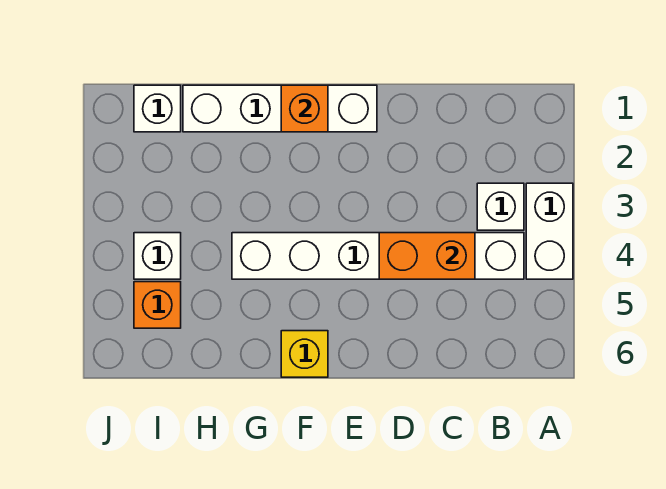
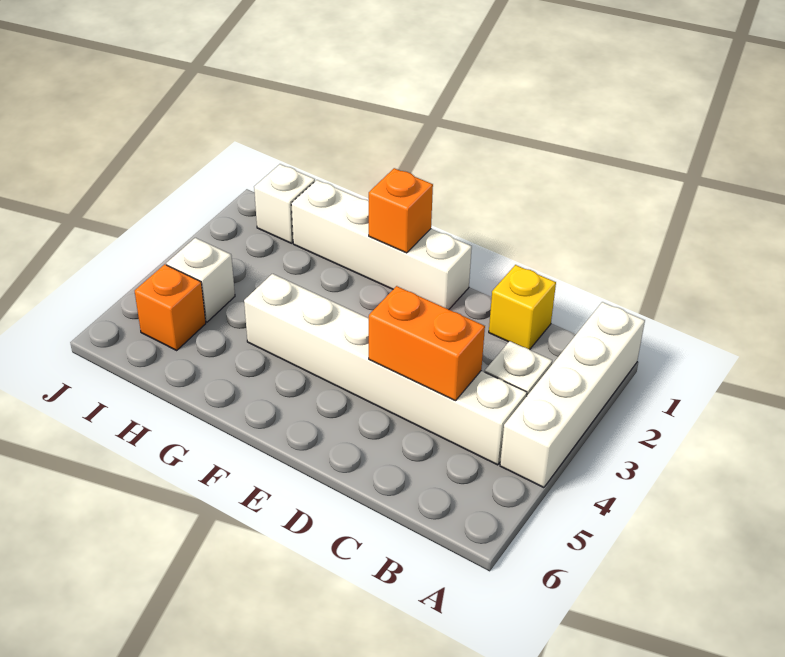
white 1x2 brick [526,183,573,279] -> white 1x4 brick [500,302,645,488]
yellow 1x1 brick [281,331,328,377] -> yellow 1x1 brick moved to [489,265,556,349]

